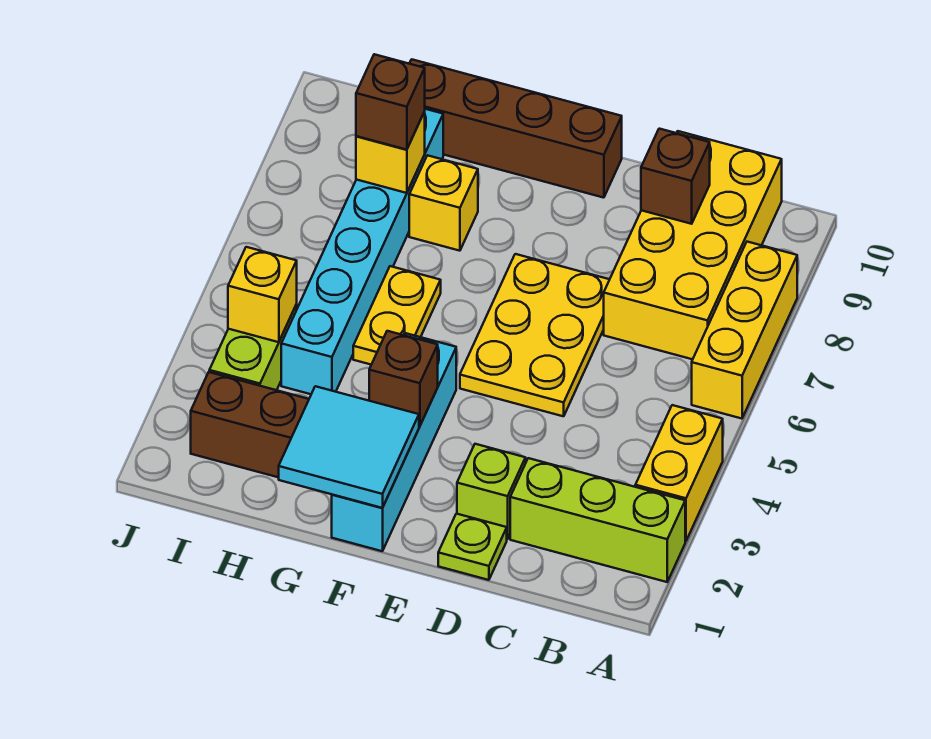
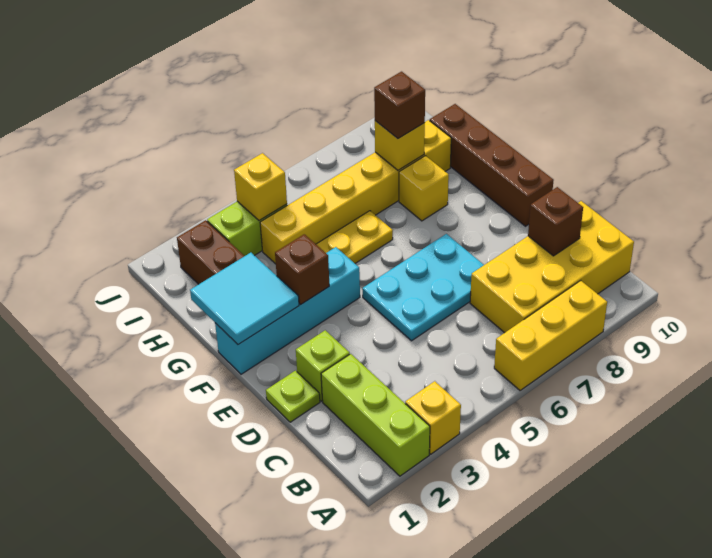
yellow 1x2 brick [635,405,723,541] -> yellow 1x1 brick [405,381,461,454]
yellow 2x3 plate [460,254,610,416] -> cyan 2x3 plate [362,234,484,341]
cyan 1x6 brick [281,109,443,394] -> yellow 1x6 brick [260,120,451,264]

